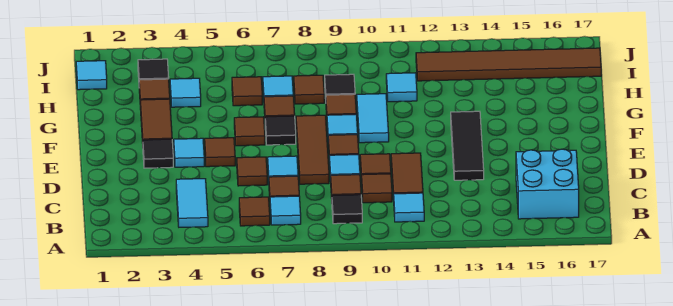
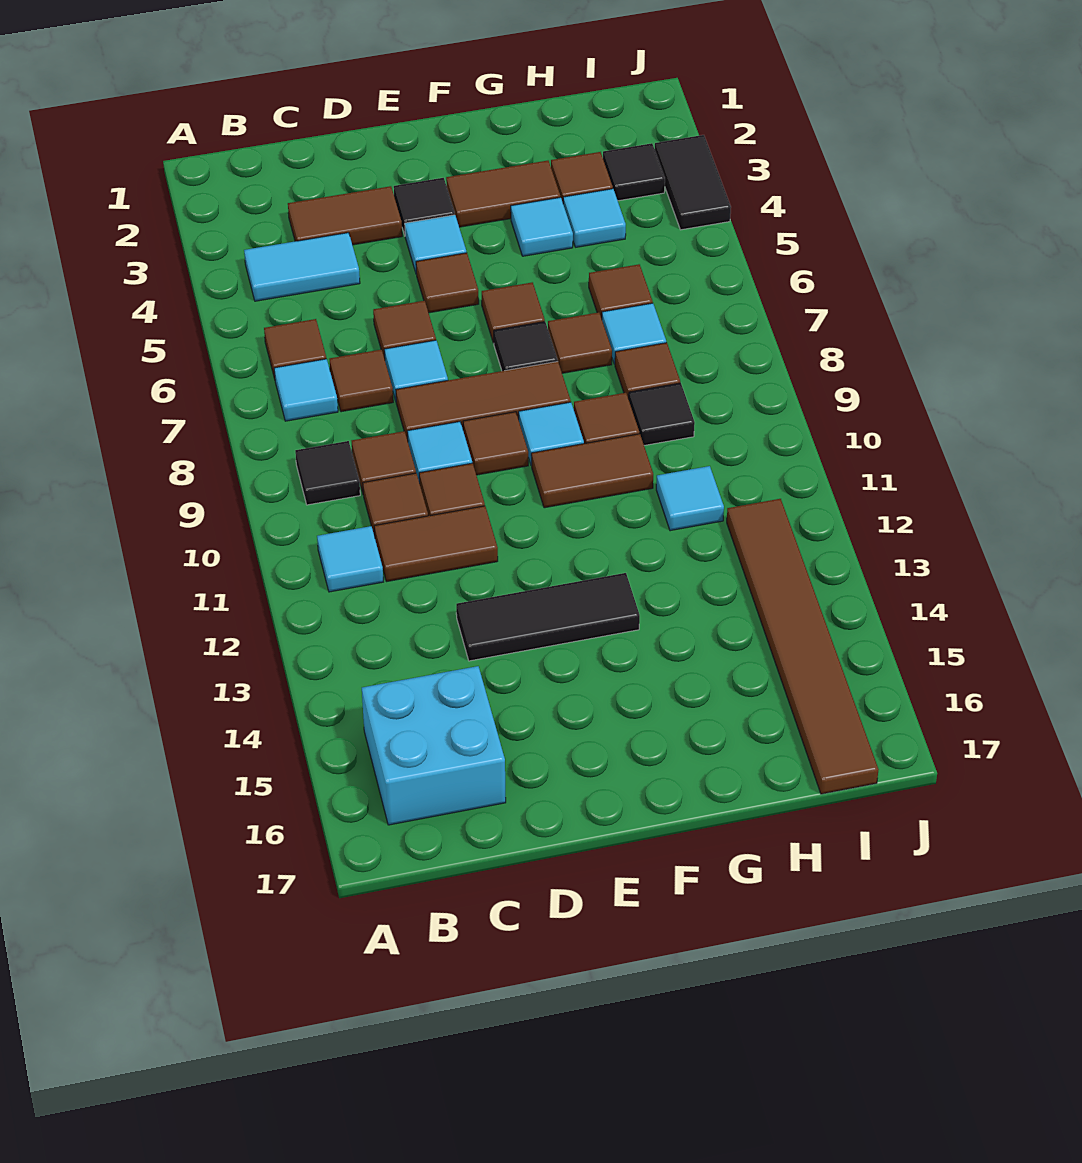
none -> brown 1x2 tile [288,186,402,245]
cyan 1x2 tile [357,94,389,143] -> brown 1x2 tile [531,434,653,508]
cyan 1x1 tile [76,61,107,90] -> cyan 1x1 tile moved to [511,197,573,256]
none -> black 1x2 tile [655,135,731,230]

